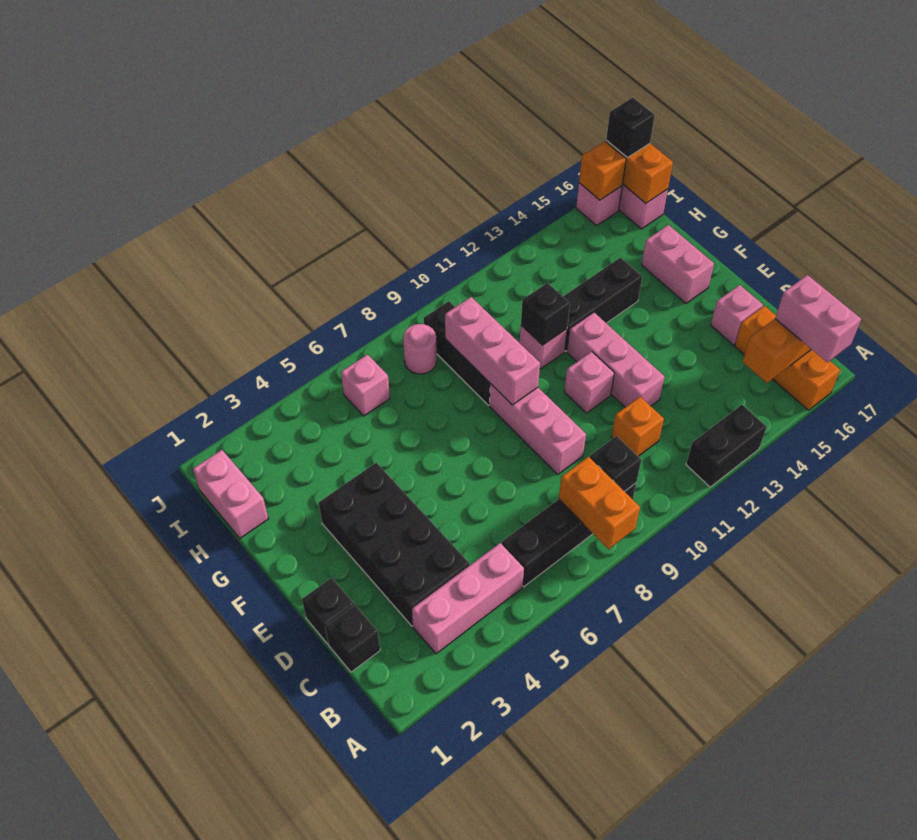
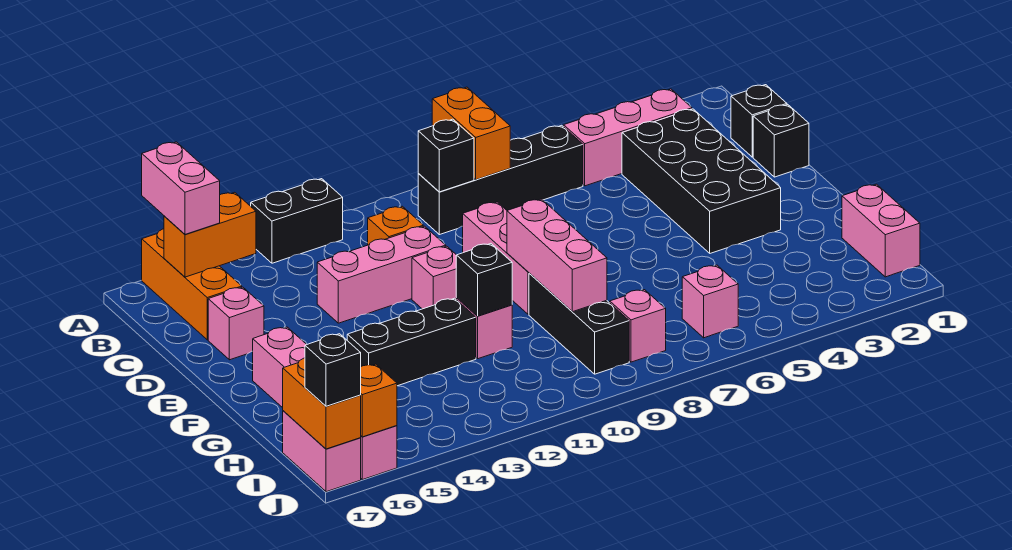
pink 1x3 brick [567,312,665,407] -> pink 1x3 brick turned to [317,226,446,323]
pink 1x1 round brick [403,324,437,374] -> pink 1x1 brick [610,290,666,362]

